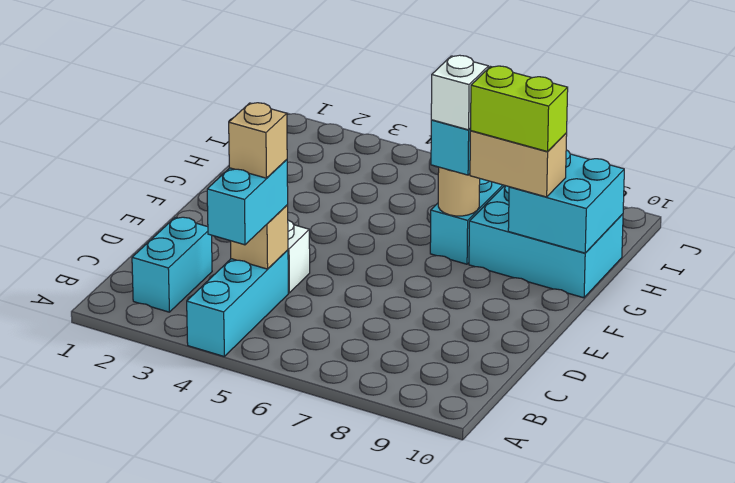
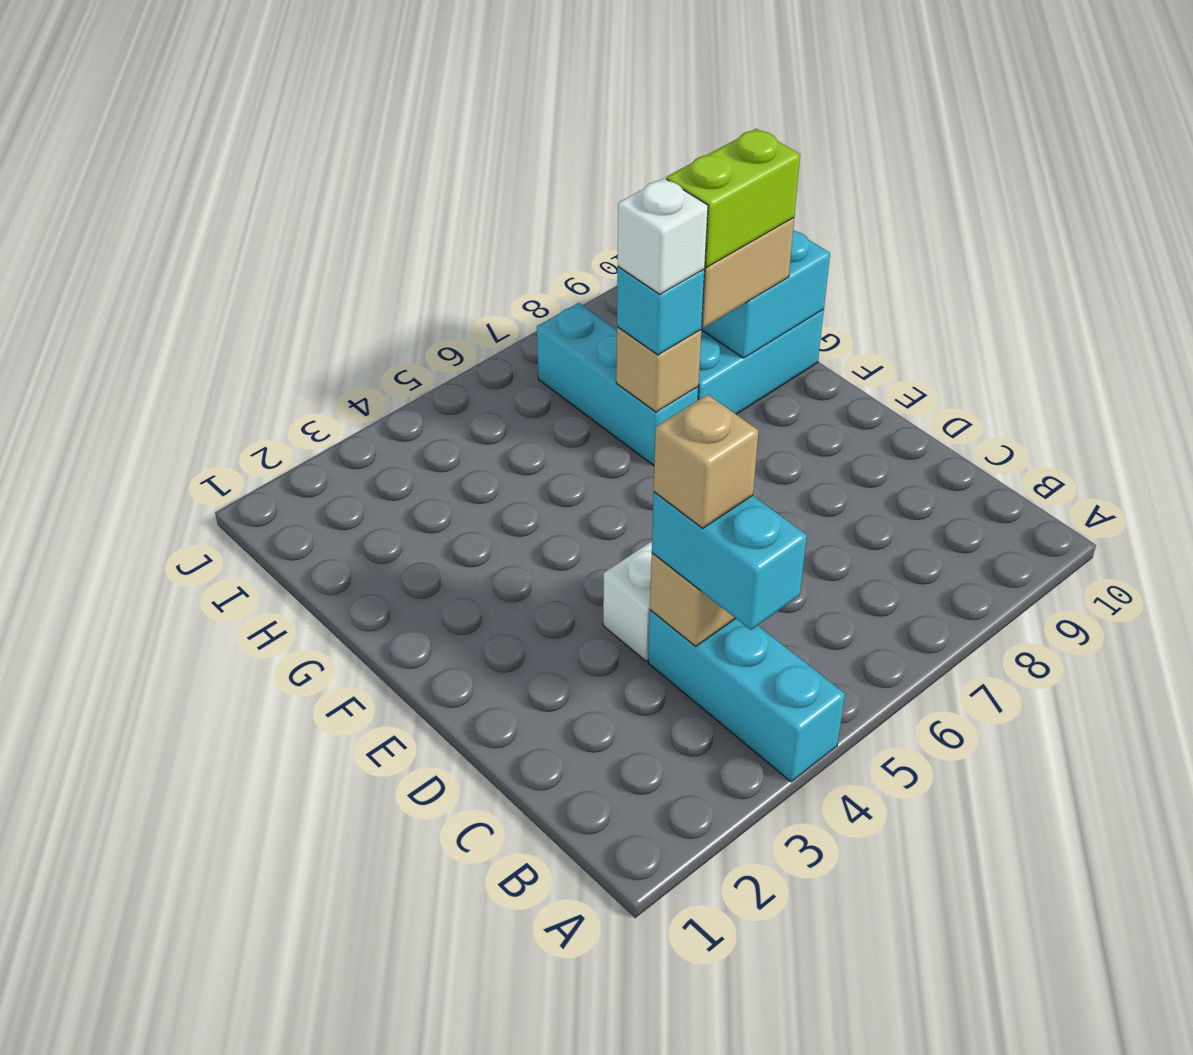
cyan 1x2 brick [132,217,212,312] -> none
tan 1x1 round brick [438,167,480,216] -> tan 1x1 brick [616,327,701,412]

